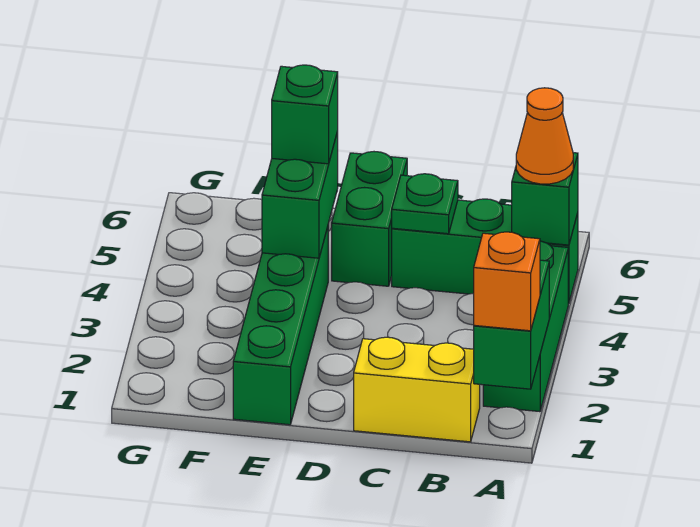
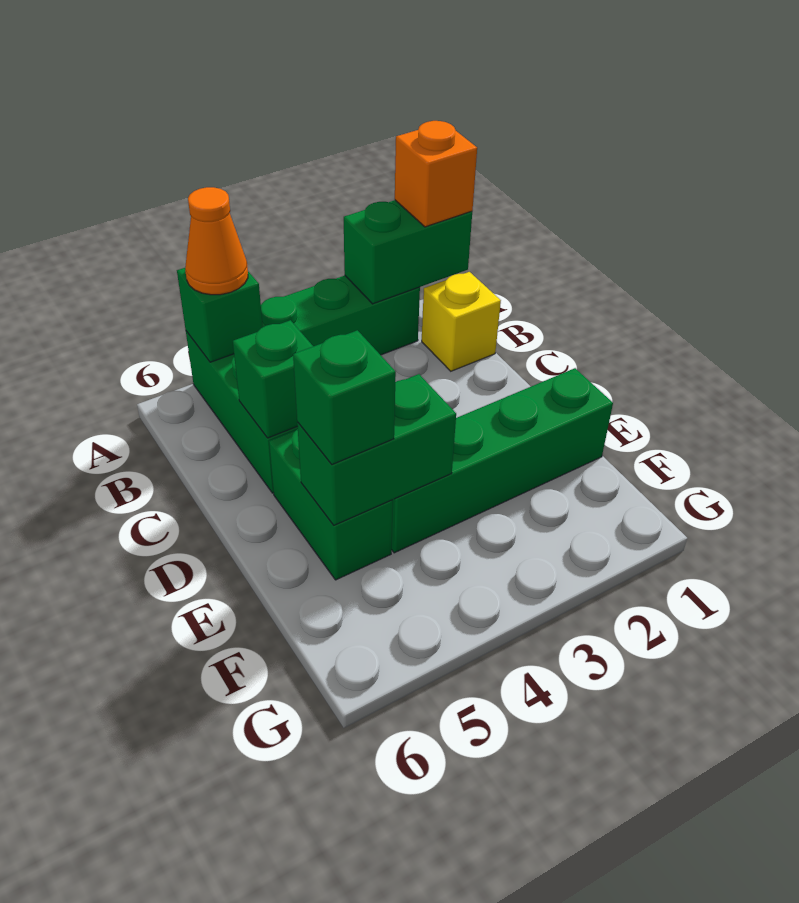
yellow 1x2 brick [354,337,480,442] -> yellow 1x1 brick [422,272,501,371]
green 1x1 plate [392,174,458,234] -> green 1x1 brick [233,320,313,438]
green 1x2 brick [332,152,407,286] -> green 1x2 brick turned to [269,429,393,580]

